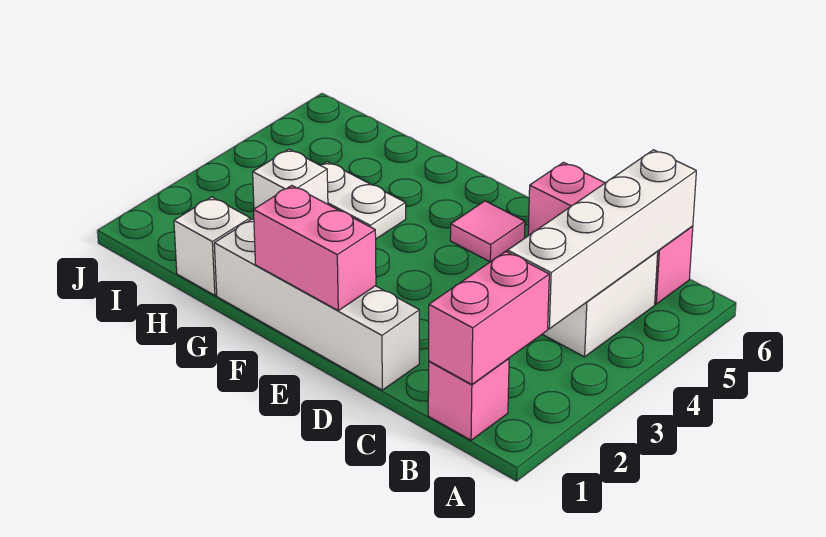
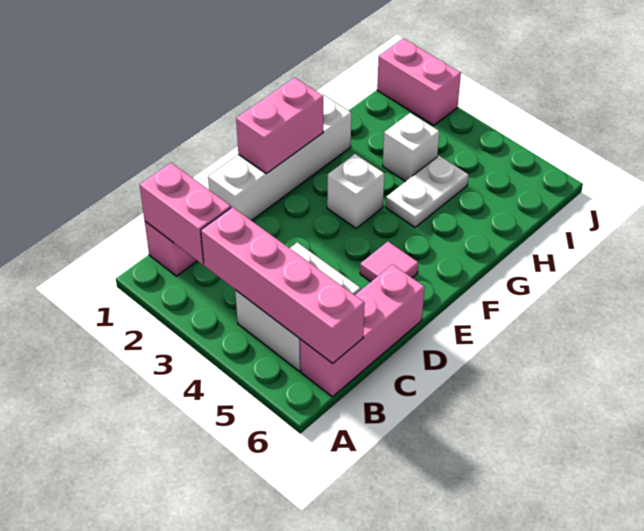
white 1x4 brick [508,150,696,329] -> pink 1x4 brick [201,207,365,363]
white 1x1 brick [174,197,250,295] -> white 1x1 brick moved to [327,154,384,228]
none -> pink 1x2 brick [377,38,461,126]

